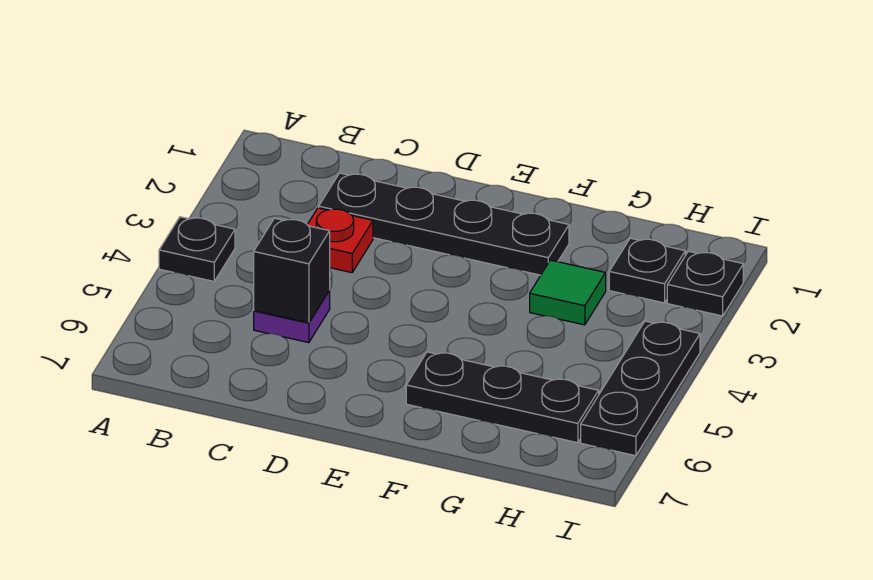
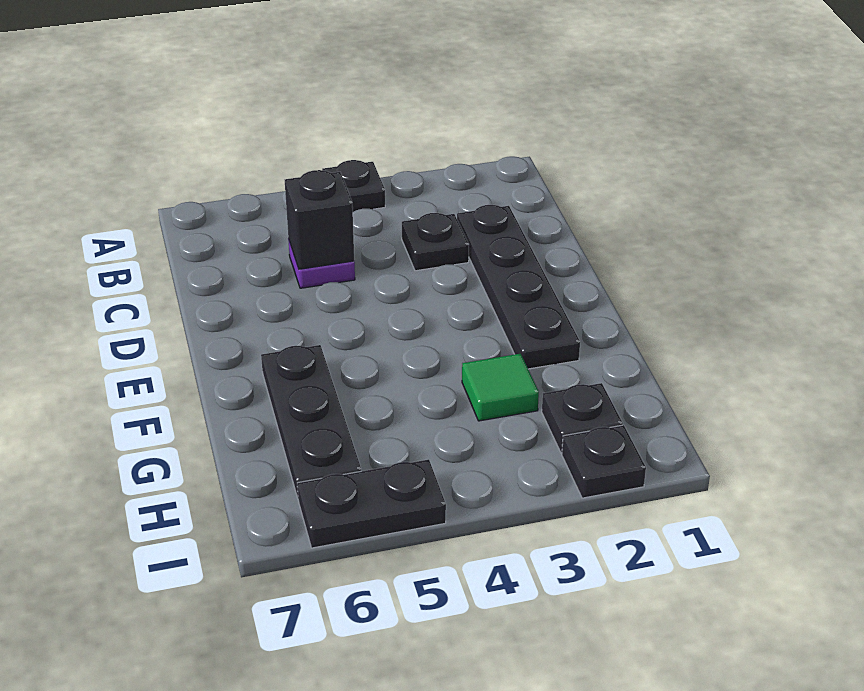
red 1x1 plate [307,208,373,273] -> black 1x1 plate [402,213,469,271]
black 1x3 plate [581,321,700,456] -> black 1x2 plate [297,459,446,548]

